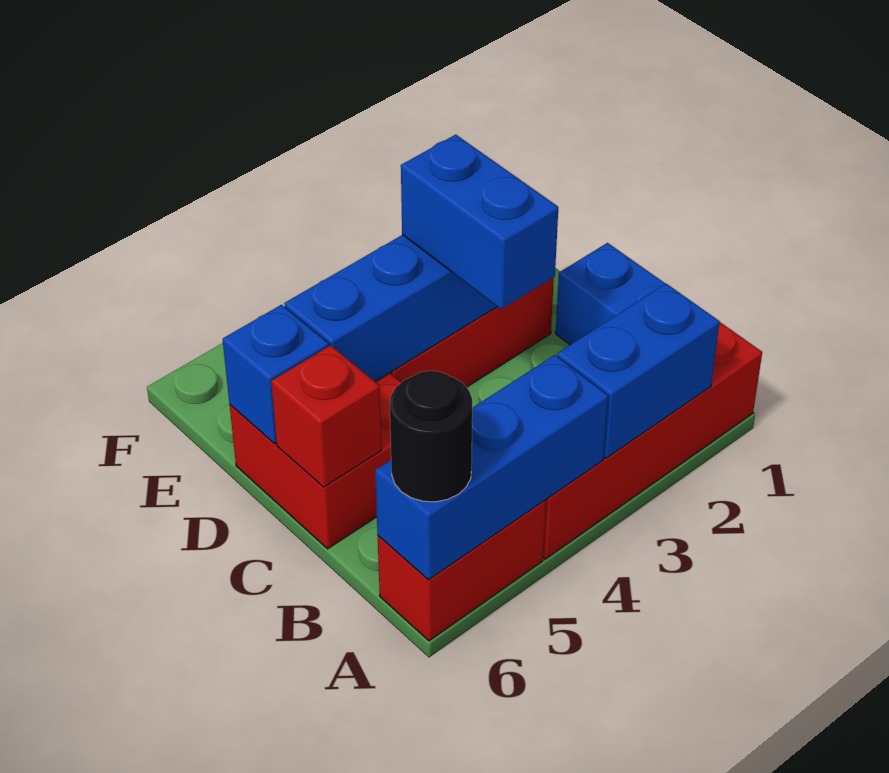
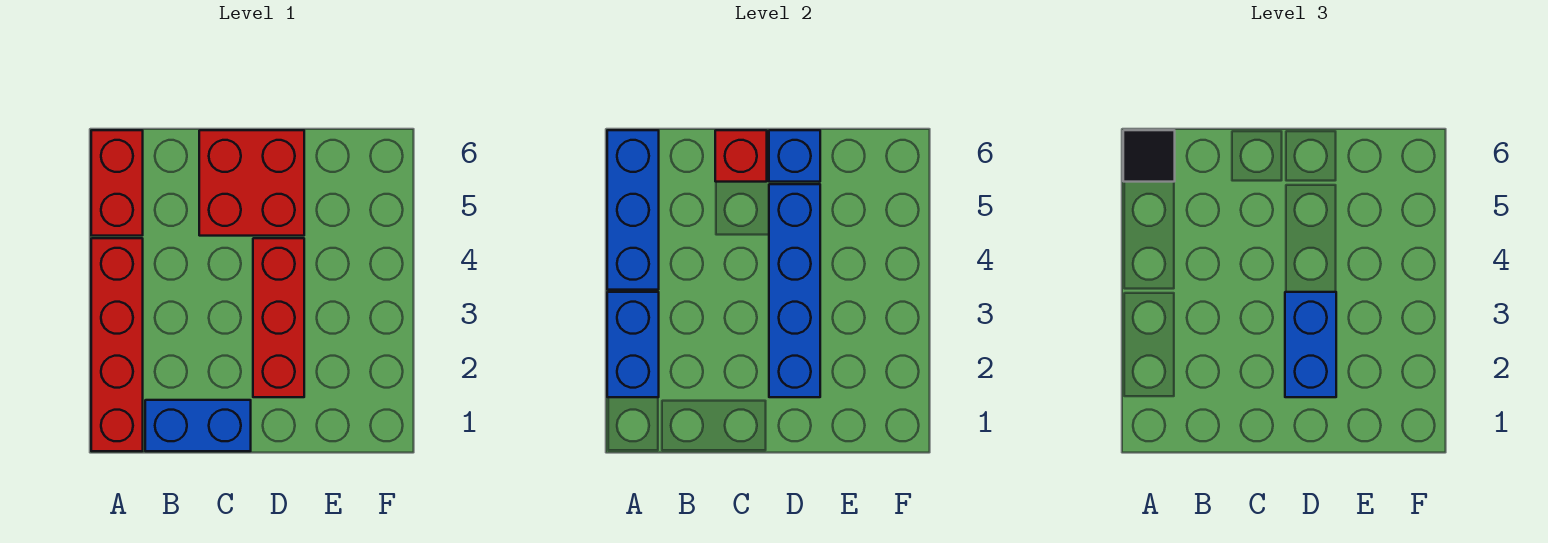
black 1x1 round brick [390,371,472,502] -> black 1x1 tile [1123,130,1175,182]
blue 1x2 brick [401,135,558,309] -> blue 1x2 brick turned to [1285,292,1336,397]

